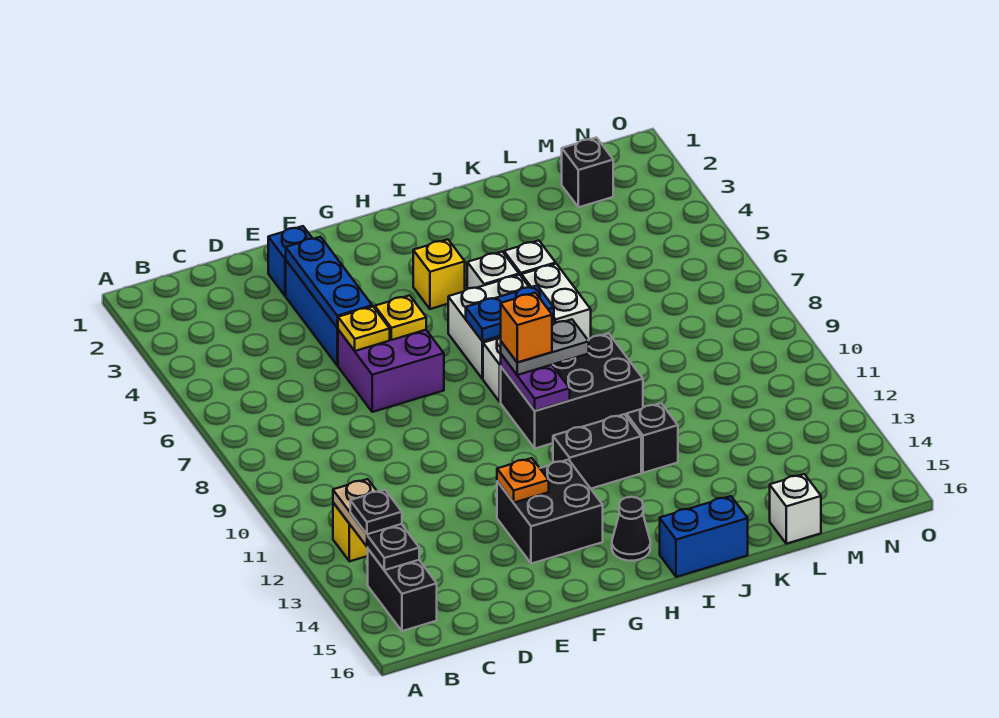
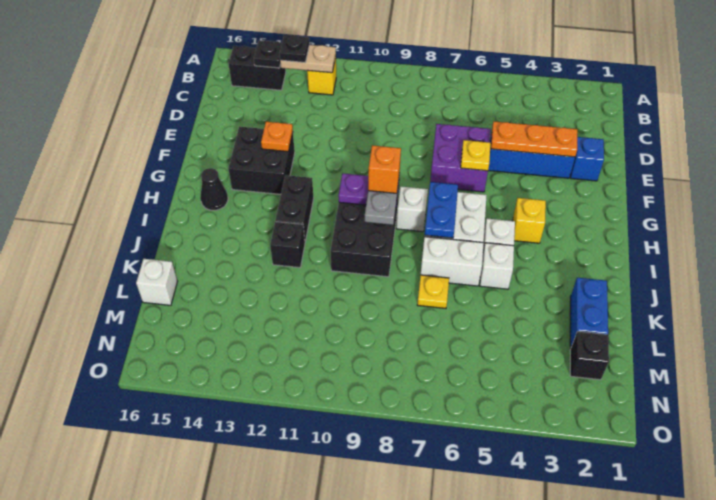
blue 1x3 plate [286,237,372,328] -> orange 1x3 plate [491,122,577,157]
yellow 1x1 plate [338,306,390,351] -> yellow 1x1 plate moved to [417,275,449,308]
blue 1x2 brick [660,496,748,577] -> blue 1x2 brick moved to [570,278,608,348]

